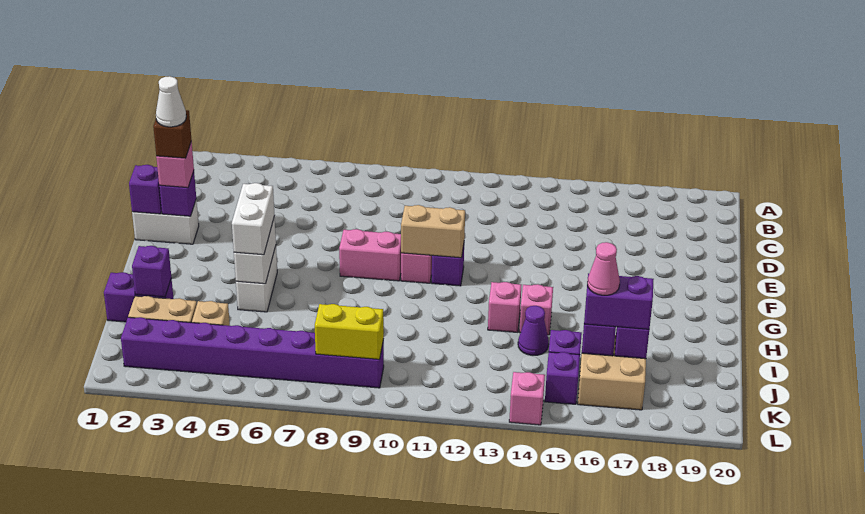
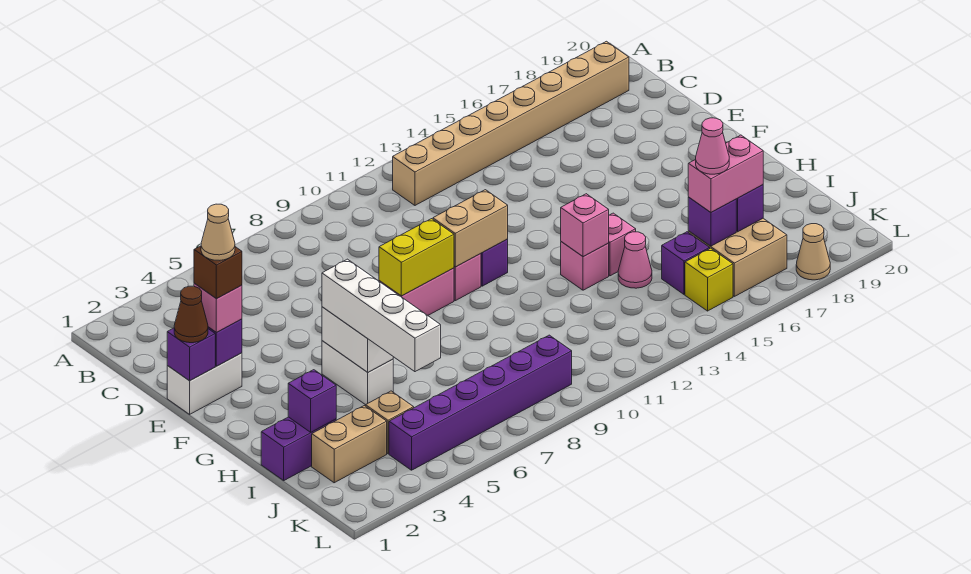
none -> tan 1x8 brick [393,41,629,205]
none -> brown 1x1 cone [174,286,208,343]
white 1x1 cone [156,76,186,127] -> tan 1x1 cone [201,204,235,260]
white 1x2 brick [232,183,275,255] -> white 1x4 brick [322,259,441,372]
purple 1x1 cone [518,306,549,356] -> pink 1x1 cone [618,232,652,288]
purple 1x2 brick [584,273,654,329] -> pink 1x2 brick [688,135,763,212]
purple 1x8 brick [121,317,384,388] -> purple 1x6 brick [389,335,572,470]
yellow 1x2 brick [315,304,384,359] -> yellow 1x2 brick moved to [379,219,454,296]
purple 1x1 brick [545,352,580,404] -> yellow 1x1 brick [685,248,733,311]
pink 1x1 brick [509,372,545,425] -> pink 1x1 brick moved to [561,194,609,257]
none -> tan 1x1 cone [796,224,830,280]

